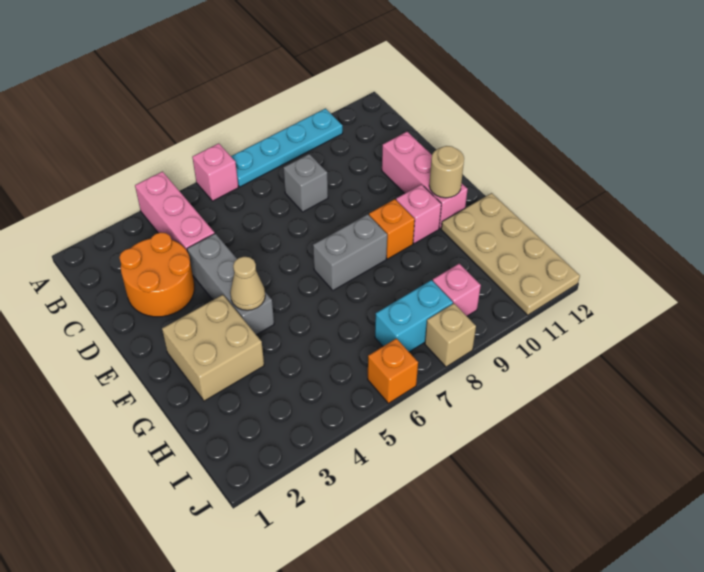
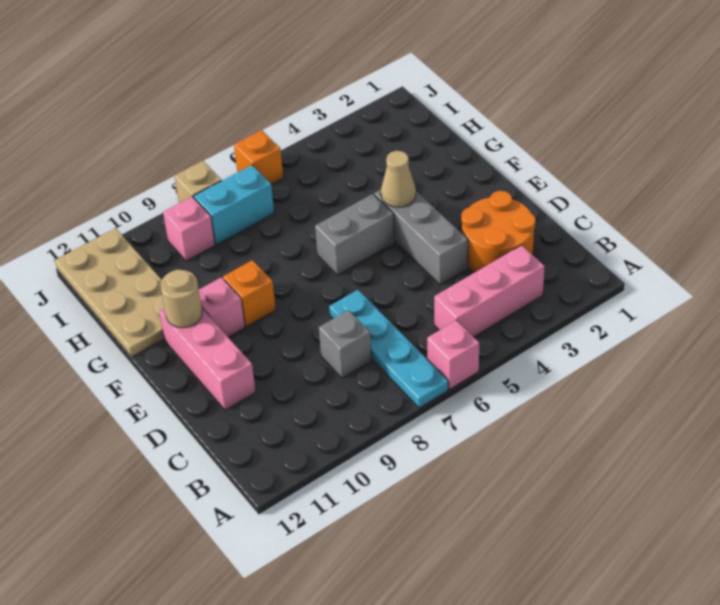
pink 1x3 brick [135,172,215,252] -> pink 1x3 brick turned to [434,245,545,337]
cyan 1x4 plate [231,108,343,187] -> cyan 1x4 plate turned to [329,290,448,408]
tan 2x2 brick [162,295,264,401] -> none
grey 1x2 brick [313,214,387,290] -> grey 1x2 brick moved to [315,194,395,275]

